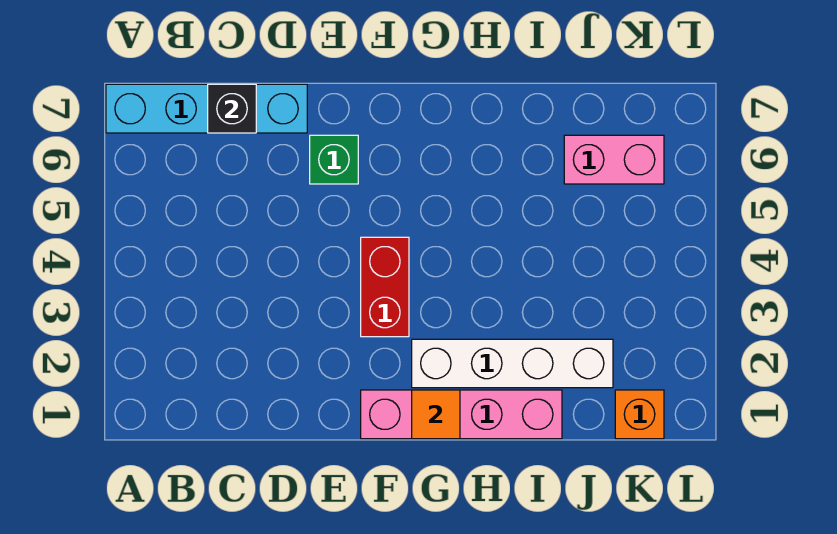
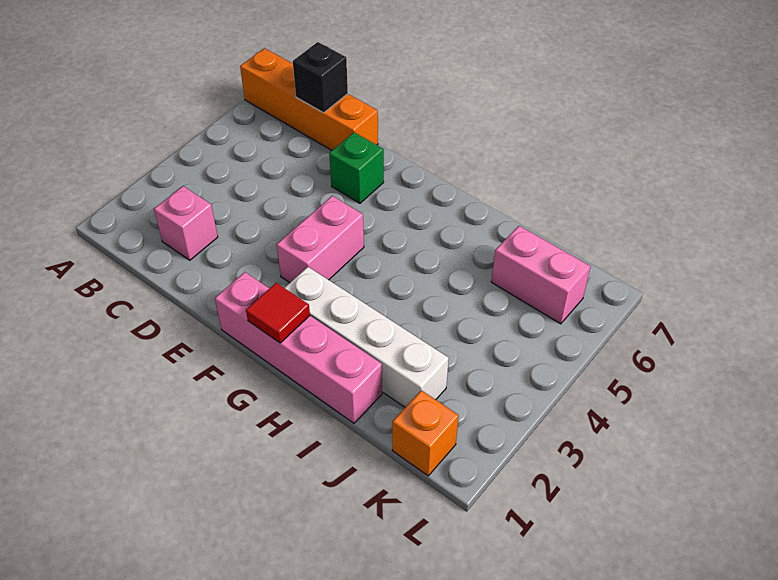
cyan 1x4 brick [106,84,307,133] -> orange 1x4 brick [240,48,378,150]
none -> pink 1x1 brick [154,186,218,260]
red 1x2 brick [361,237,409,337] -> pink 1x2 brick [277,196,364,283]
orange 1x1 tile [412,390,460,439] -> red 1x1 tile [246,283,310,343]

